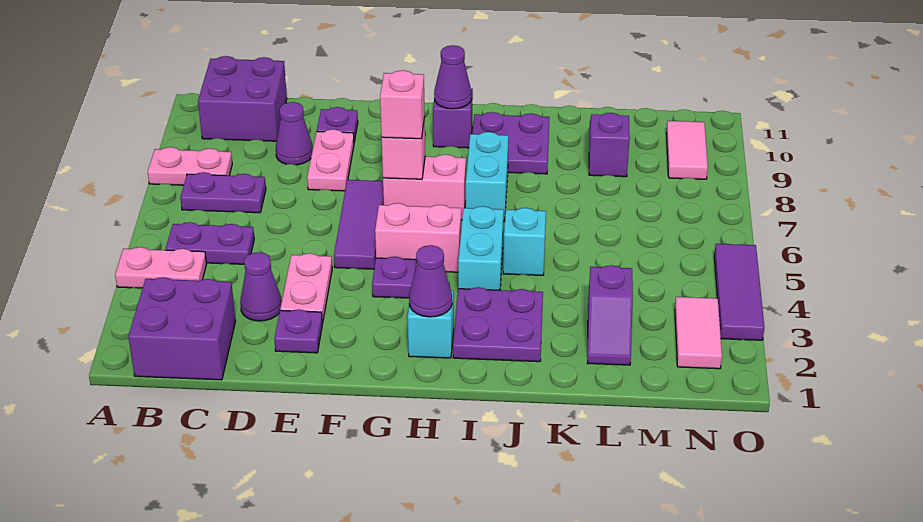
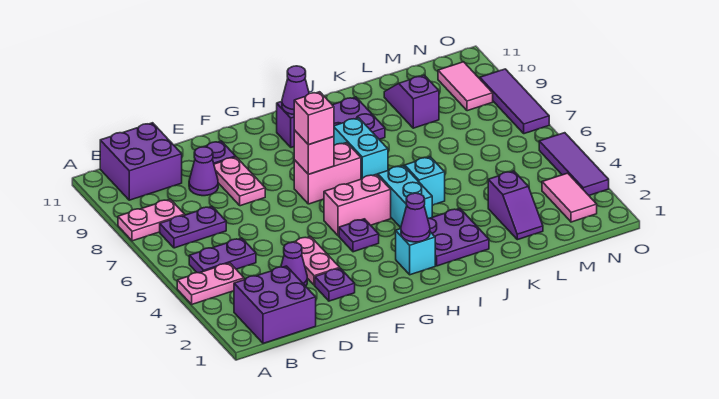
purple 1x3 tile [334,180,384,269] -> purple 1x3 tile moved to [480,69,549,134]

